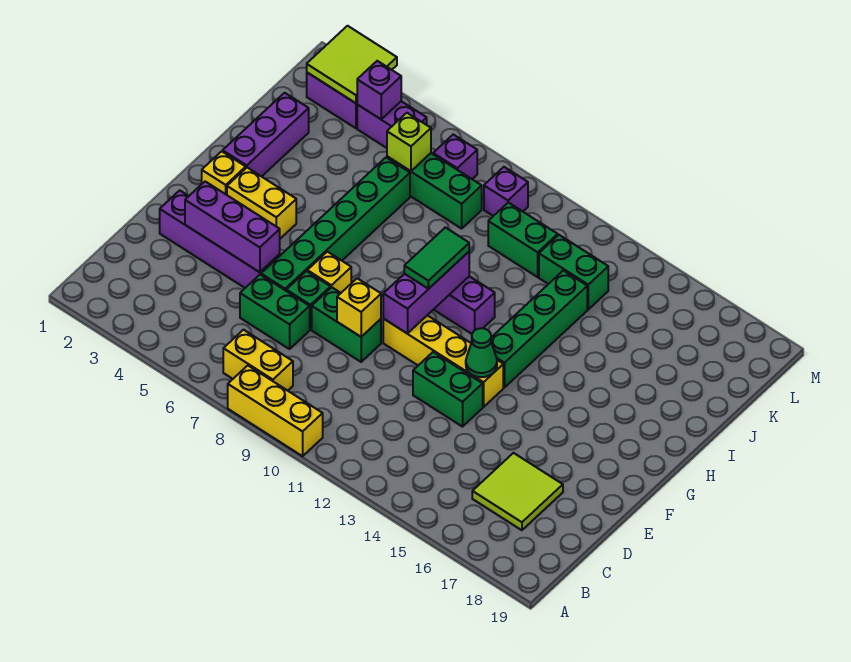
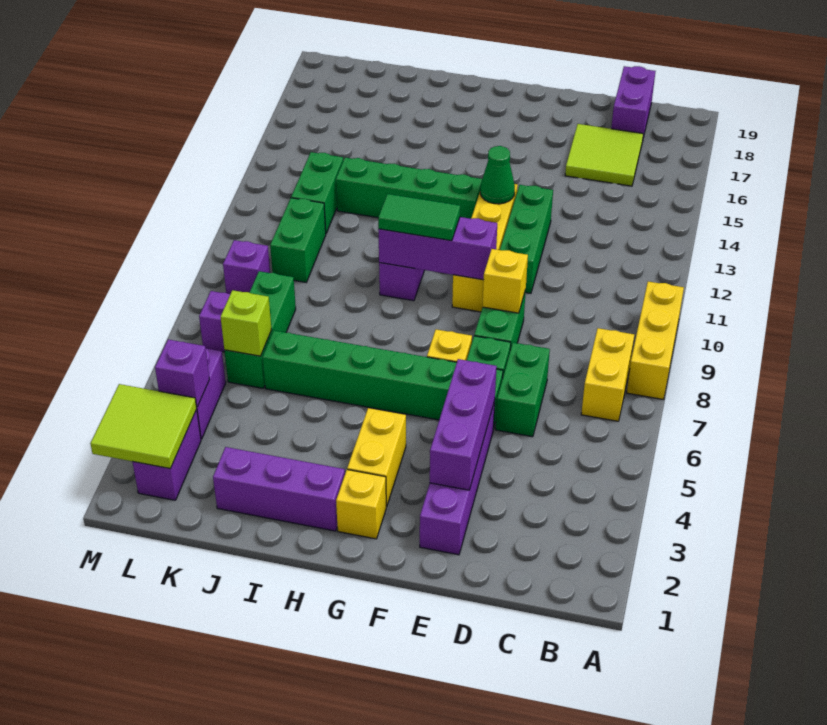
none -> purple 1x2 brick [611,66,656,138]
green 1x2 brick [413,352,483,427] -> green 1x3 brick [500,185,553,293]

